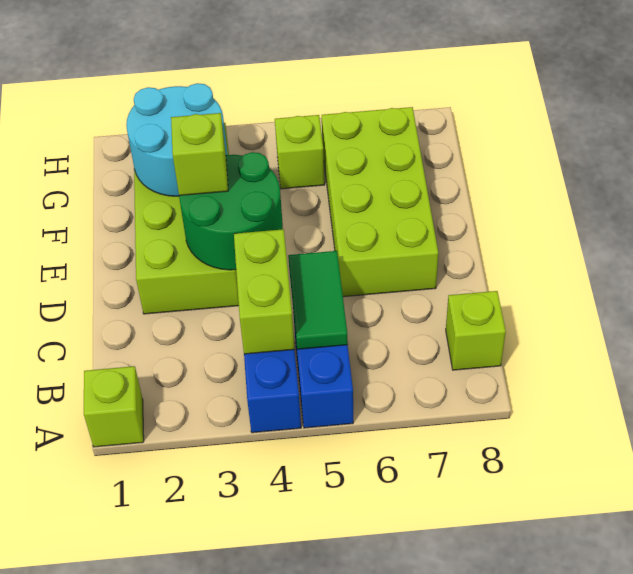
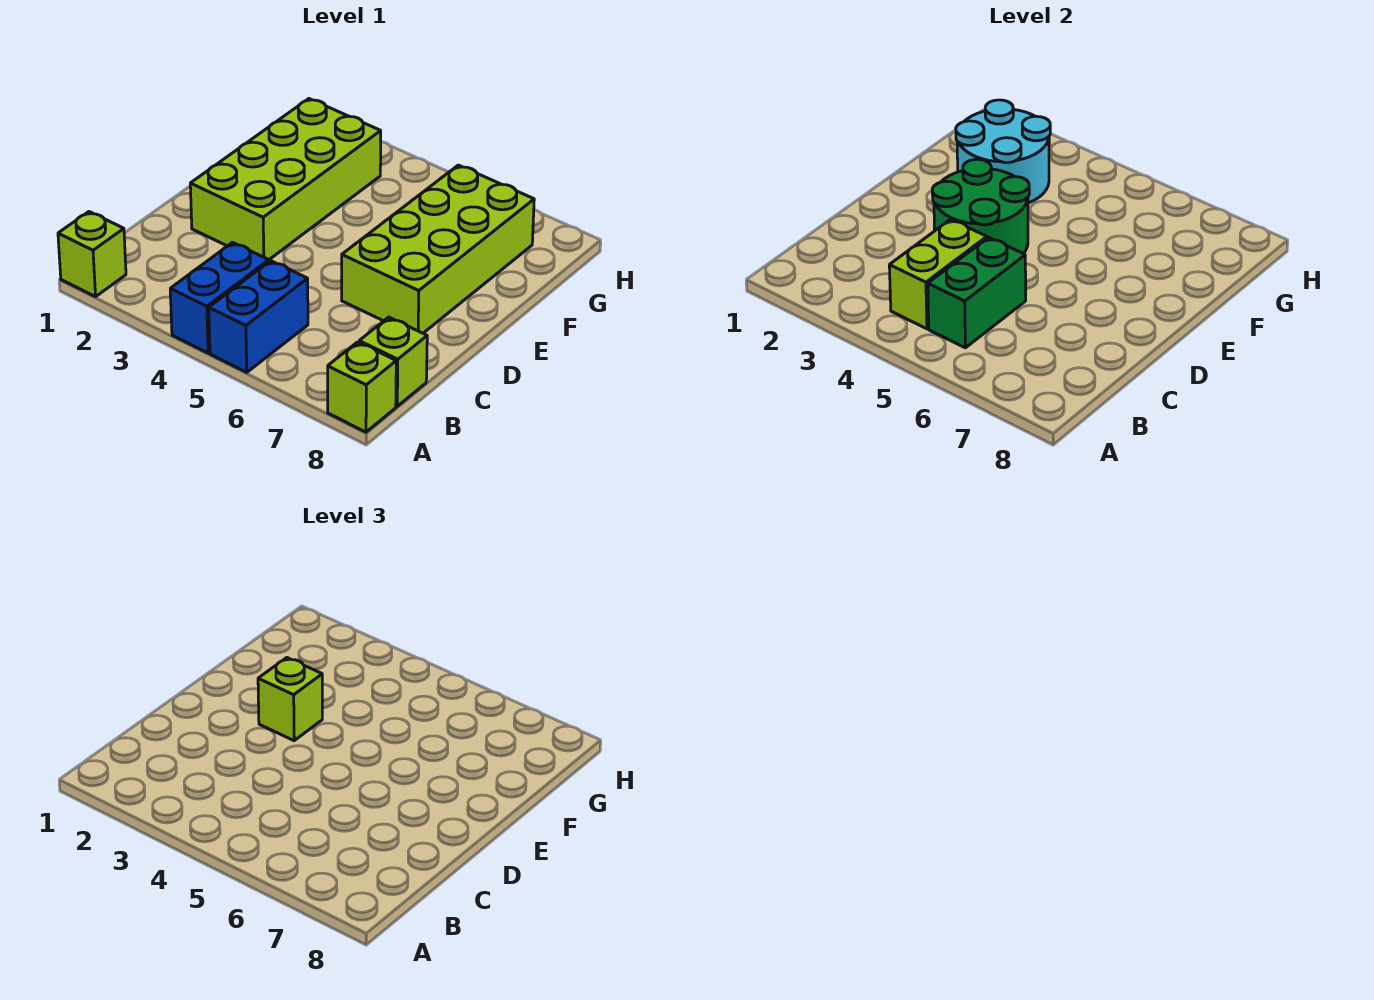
green 1x2 tile [288,251,348,349] -> green 1x2 brick [928,237,1026,348]
lime 1x1 brick [275,115,325,189] -> lime 1x1 brick moved to [328,342,396,432]

